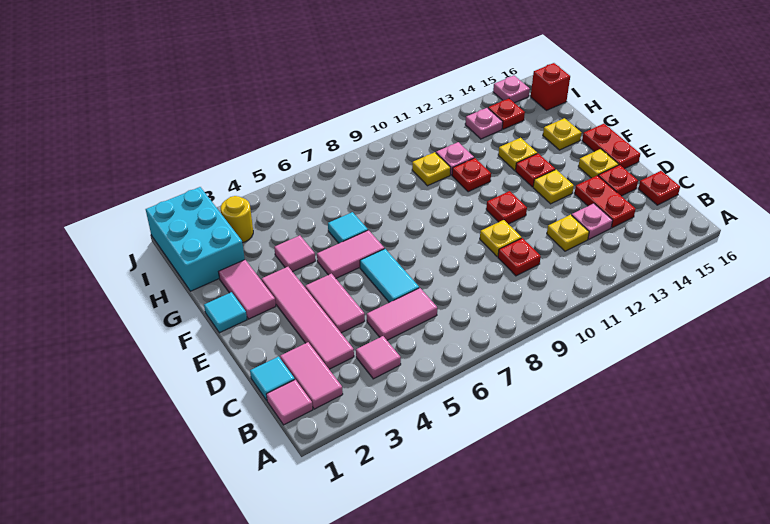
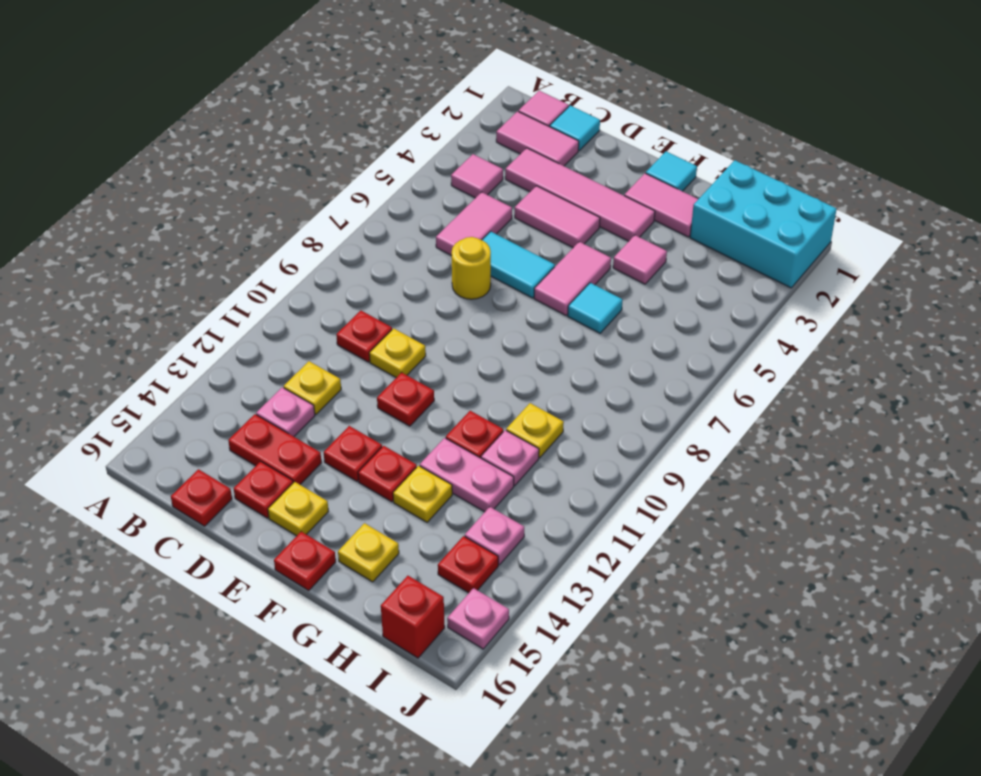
yellow 1x1 plate [533,170,574,204] -> red 1x1 plate [324,426,382,481]
red 1x2 plate [582,124,640,169] -> red 1x1 plate [274,532,336,590]
none -> pink 1x2 plate [420,438,514,512]
yellow 1x1 round brick [221,196,253,243] -> yellow 1x1 round brick moved to [452,237,491,299]

